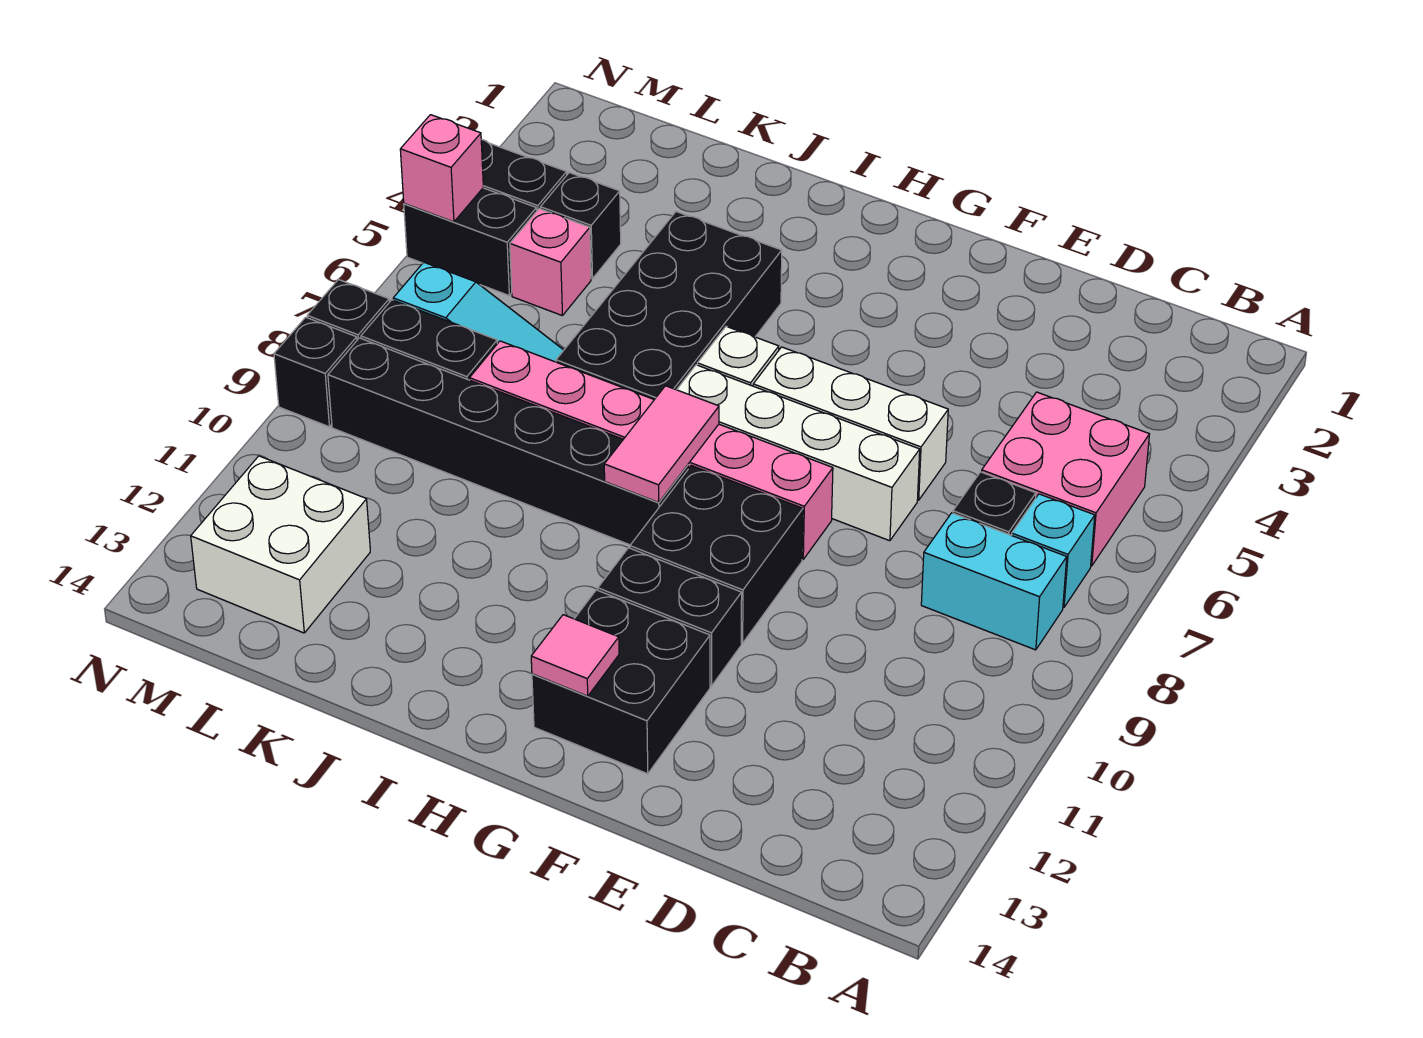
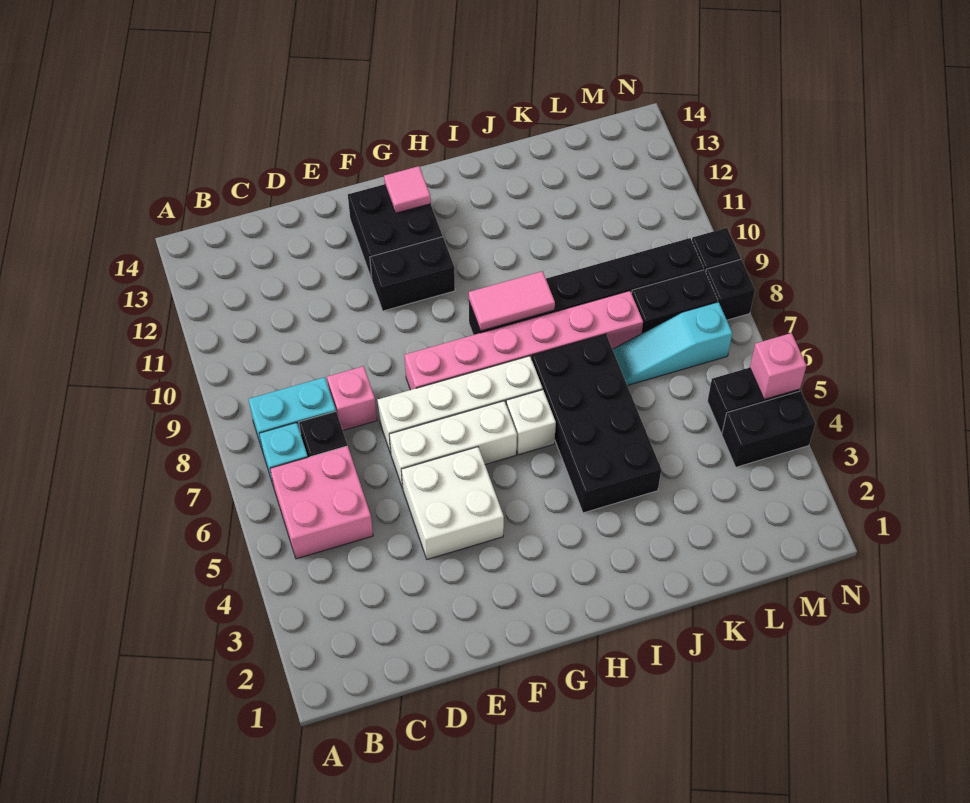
black 2x2 brick [630,466,803,643] -> none
pink 1x2 tile [604,386,719,502] -> pink 1x2 tile turned to [469,271,555,331]
black 1x1 brick [540,173,621,279] -> none
pink 1x1 brick [510,209,591,316] -> pink 1x1 brick moved to [327,366,377,430]
white 2x2 brick [191,456,370,633] -> white 2x2 brick moved to [401,447,504,559]

